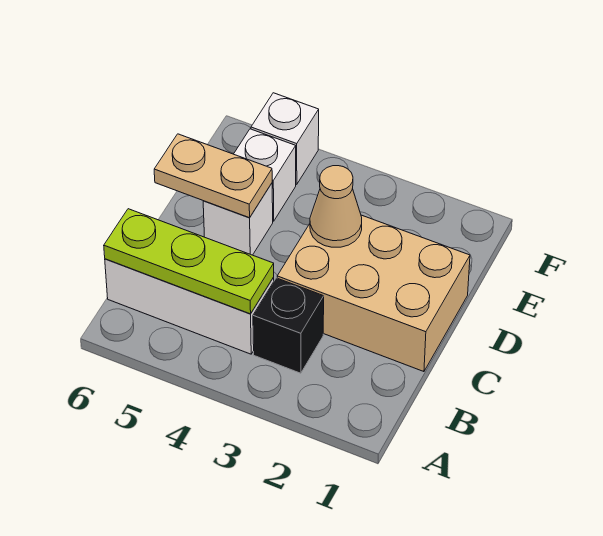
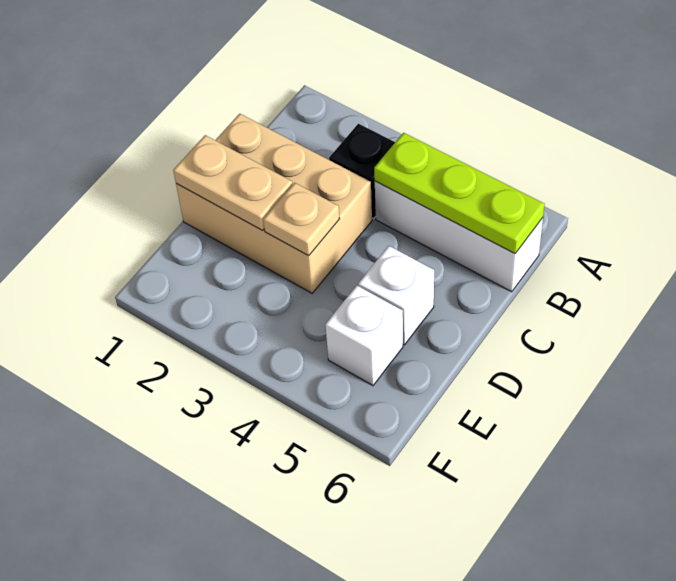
tan 1x1 cone [310,166,362,247] -> tan 1x1 plate [263,183,340,255]
tan 1x2 plate [154,134,272,218] -> tan 1x2 plate moved to [173,135,293,230]
white 1x1 brick [251,93,319,184] -> none

